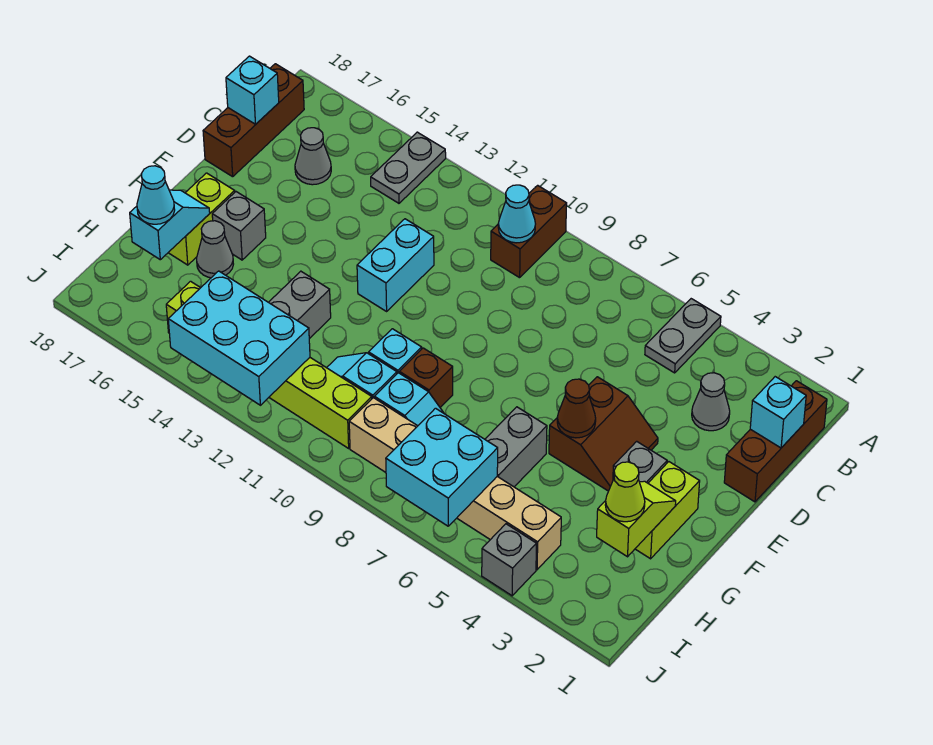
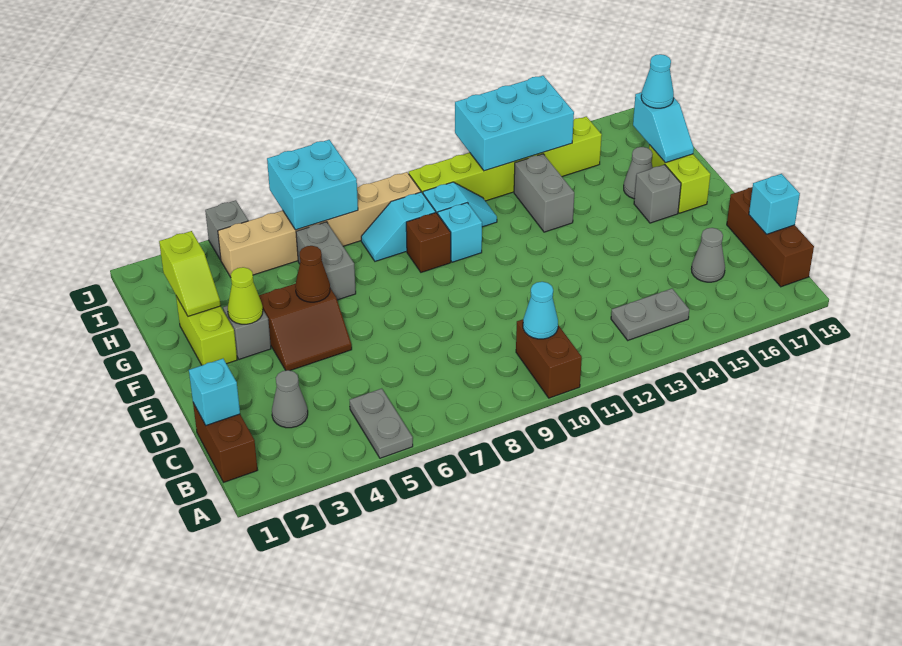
grey 1x2 plate [371,132,446,203] -> grey 1x2 plate turned to [611,289,689,340]
brown 1x3 brick [724,381,827,502] -> brown 1x2 brick [193,403,257,482]
cyan 1x2 brick [357,219,434,311] -> none
brown 2x2 slope [549,377,658,491] -> brown 2x2 slope turned to [259,284,352,371]
lime 1x1 cone [605,462,645,522] -> lime 1x1 cone moved to [228,267,263,324]

